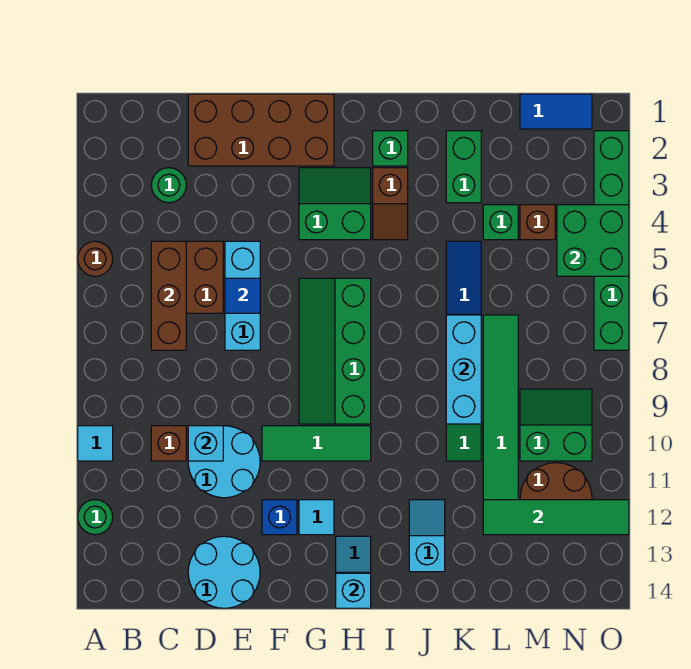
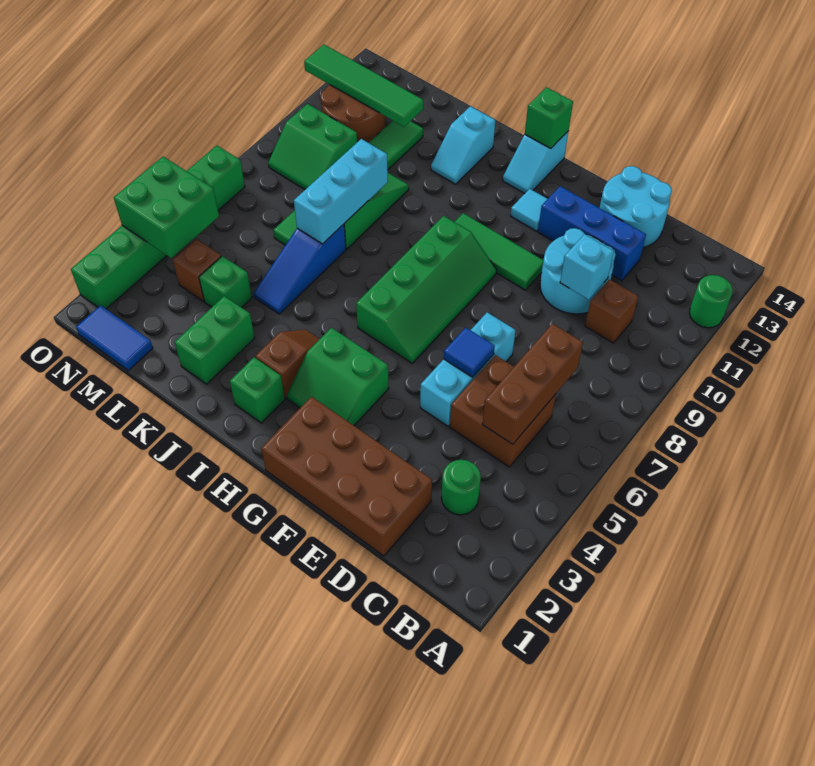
brown 1x1 round brick [78,241,113,276] -> none
cyan 1x1 tile [78,426,113,461] -> none
blue 1x1 brick [262,500,297,535] -> blue 1x3 brick [538,186,646,281]
cyan 1x1 brick [336,573,371,608] -> green 1x1 brick [525,87,573,148]

